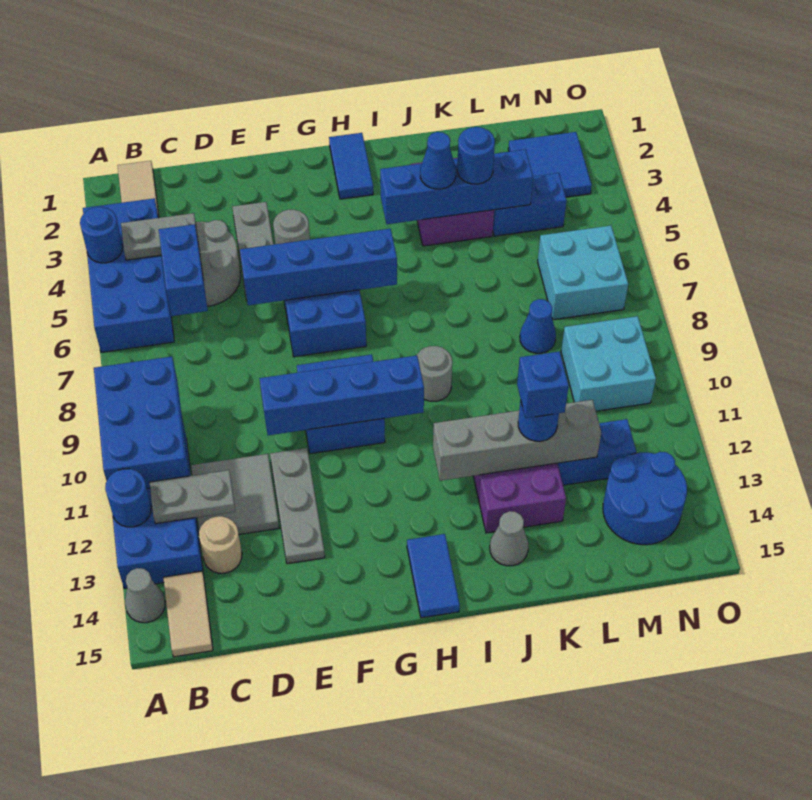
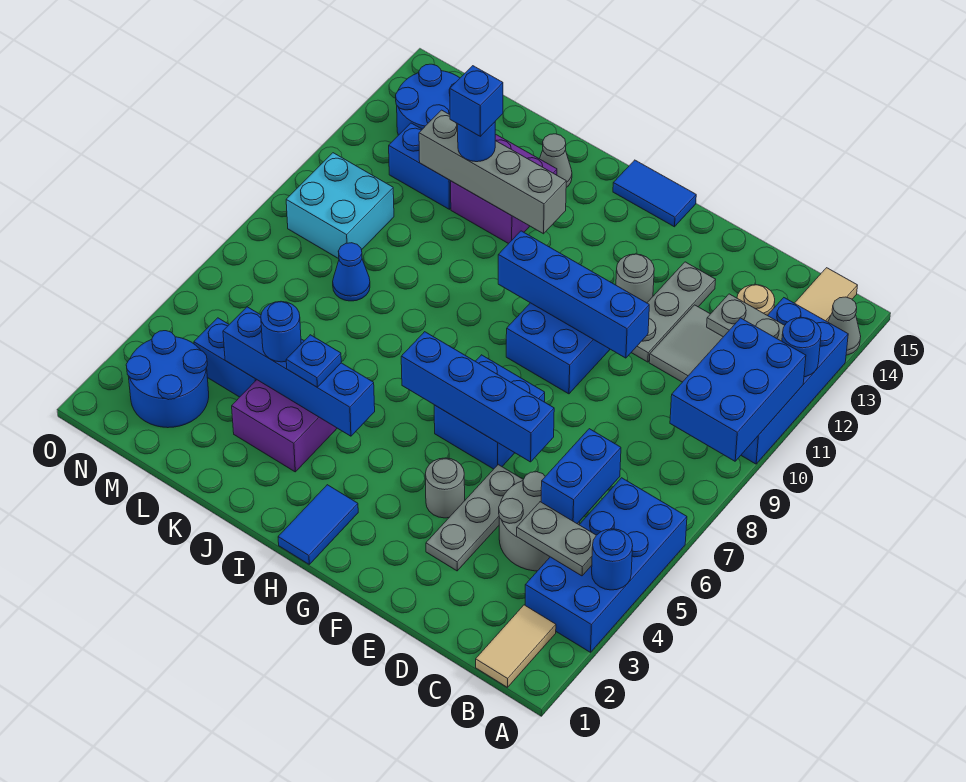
blue 1x2 tile [407,534,460,618] -> blue 1x2 tile turned to [613,160,696,227]
grey 1x1 round brick [417,346,452,401] -> grey 1x1 round brick moved to [616,254,654,303]
blue 1x1 cone [420,132,456,189] -> blue 1x1 plate [286,335,341,387]
blue 2x2 tile [508,132,592,197] -> blue 2x2 round brick [126,331,209,428]
cyan 2x2 brick [538,226,628,320] -> none

